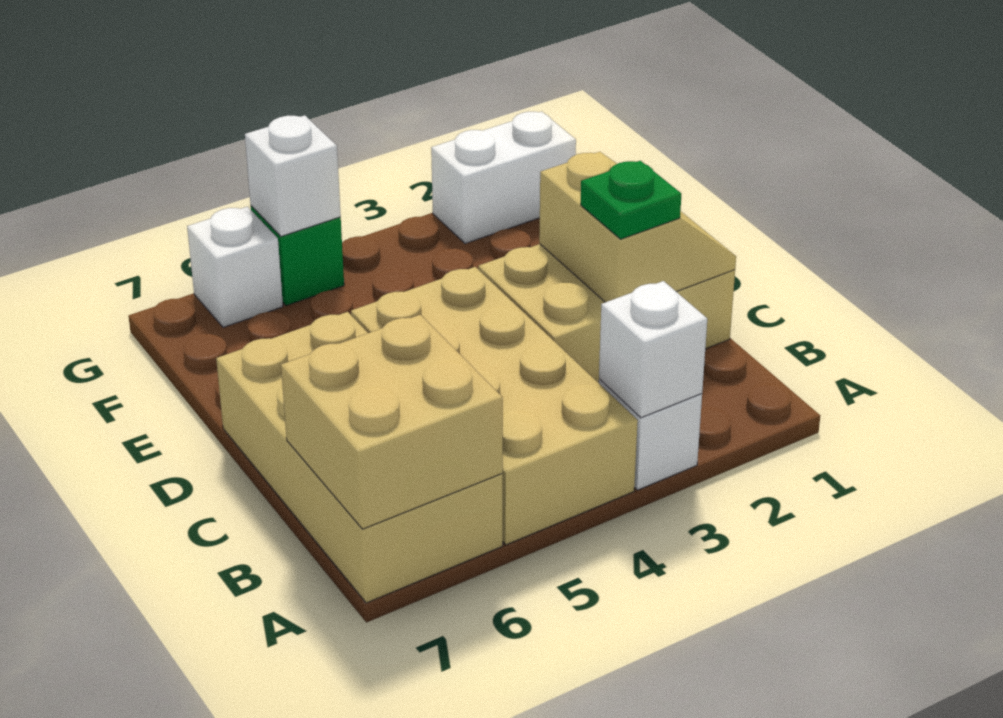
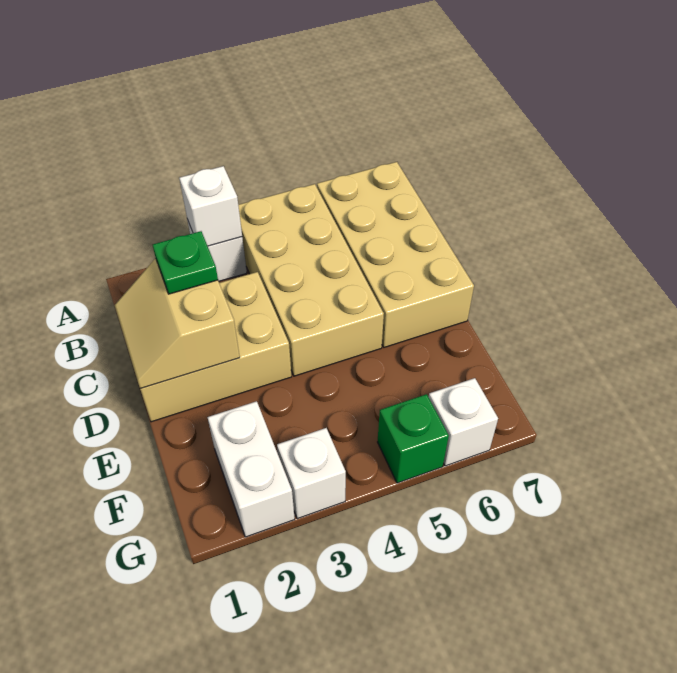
tan 2x2 brick [281,315,503,529] -> none
white 1x2 brick [431,111,576,244] -> white 1x2 brick turned to [207,401,295,537]
white 1x1 brick [245,115,341,236] -> white 1x1 brick moved to [277,428,346,519]

